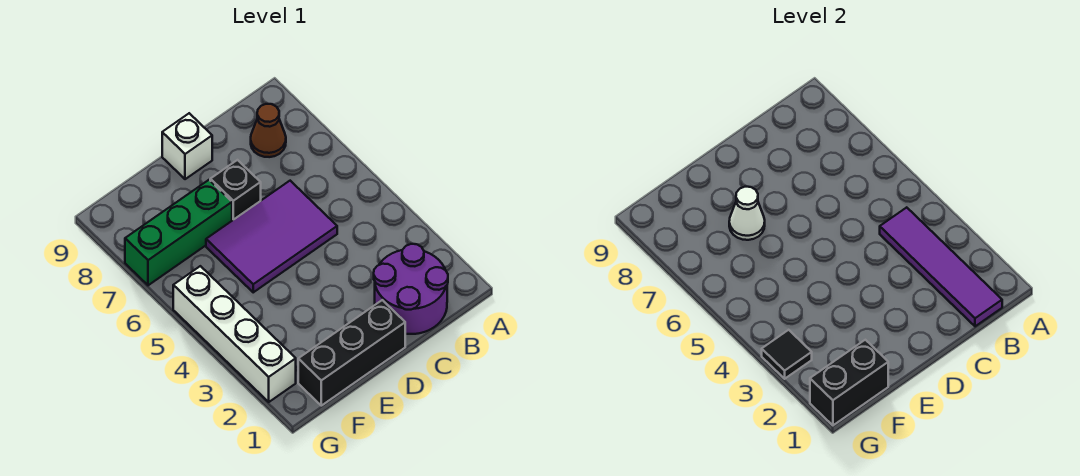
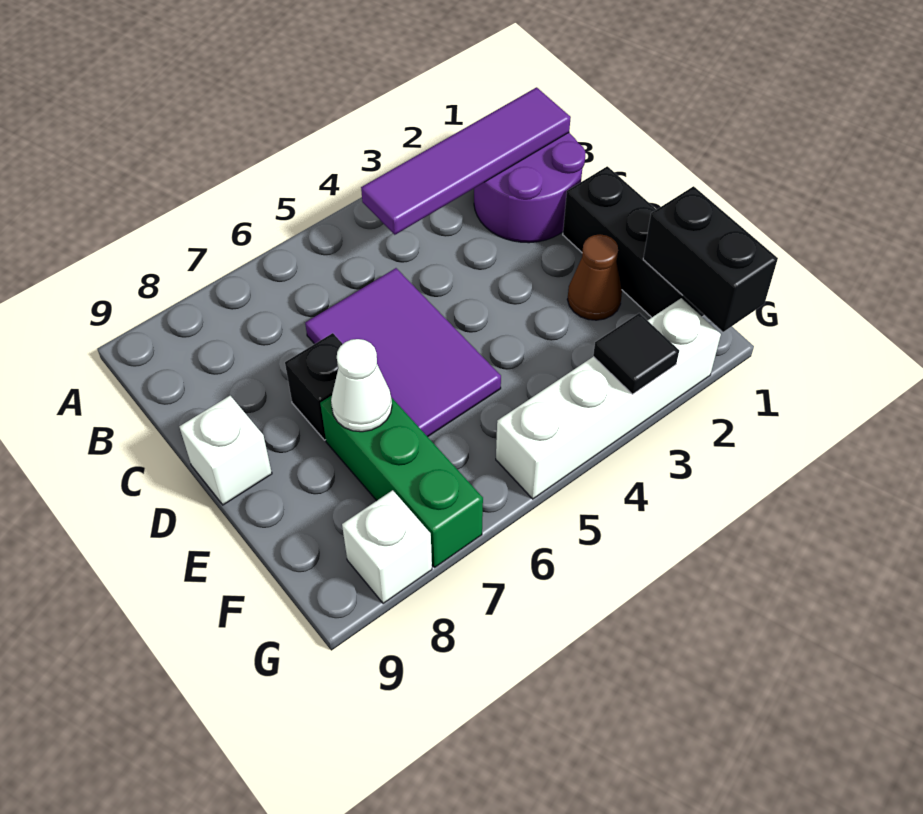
brown 1x1 cone [251,104,286,157] -> brown 1x1 cone moved to [567,234,622,320]
none -> white 1x1 brick [342,490,432,604]

